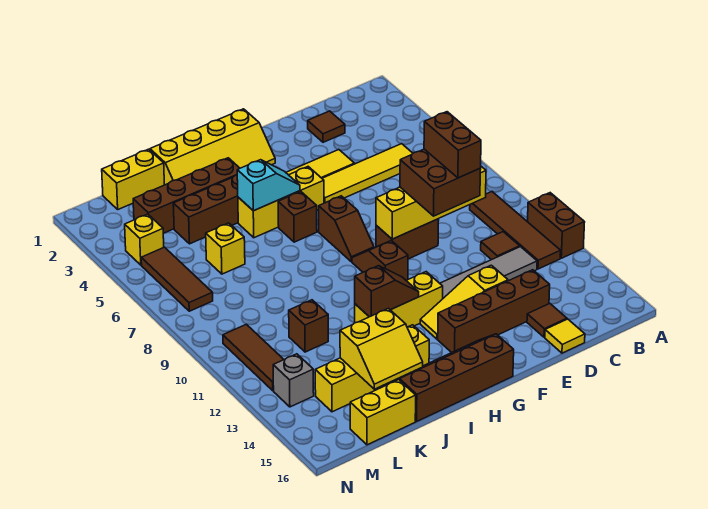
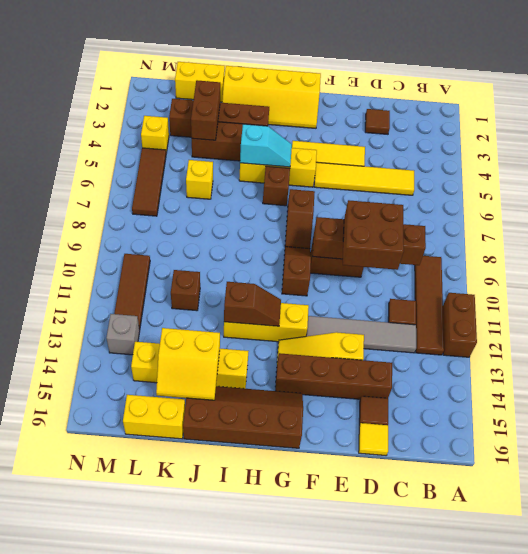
yellow 1x4 brick [376,166,486,239] -> brown 1x4 brick [313,217,426,265]
brown 1x2 brick [424,112,481,178] -> brown 1x2 brick moved to [191,80,220,140]

